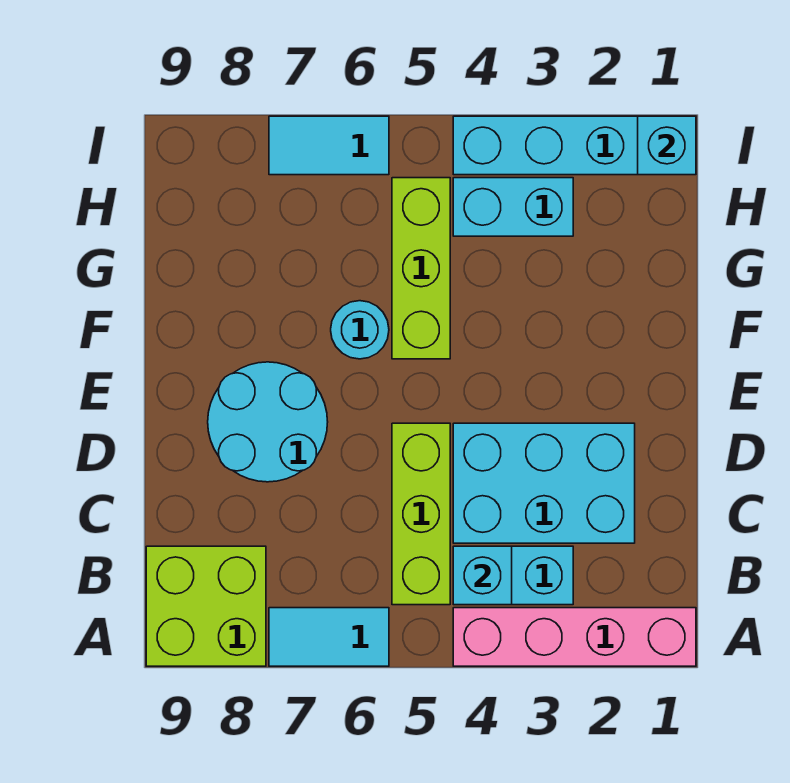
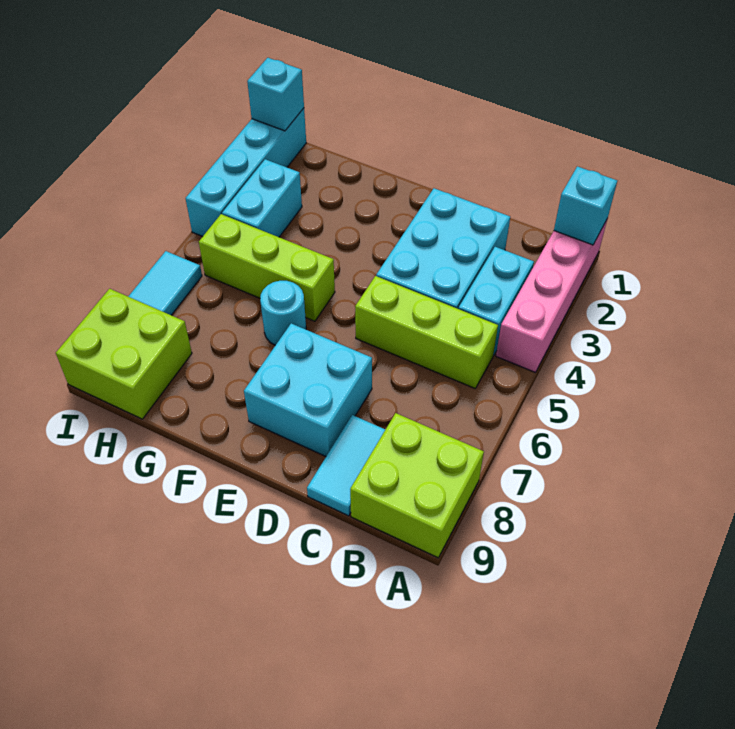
cyan 1x2 tile [269,608,389,666] -> cyan 1x2 tile moved to [307,415,385,516]
cyan 1x1 brick [453,546,512,605] -> cyan 1x1 brick moved to [554,166,617,245]
cyan 2x2 round brick [208,362,328,482] -> cyan 2x2 brick [244,324,372,456]
none -> lime 2x2 brick [56,289,192,419]

